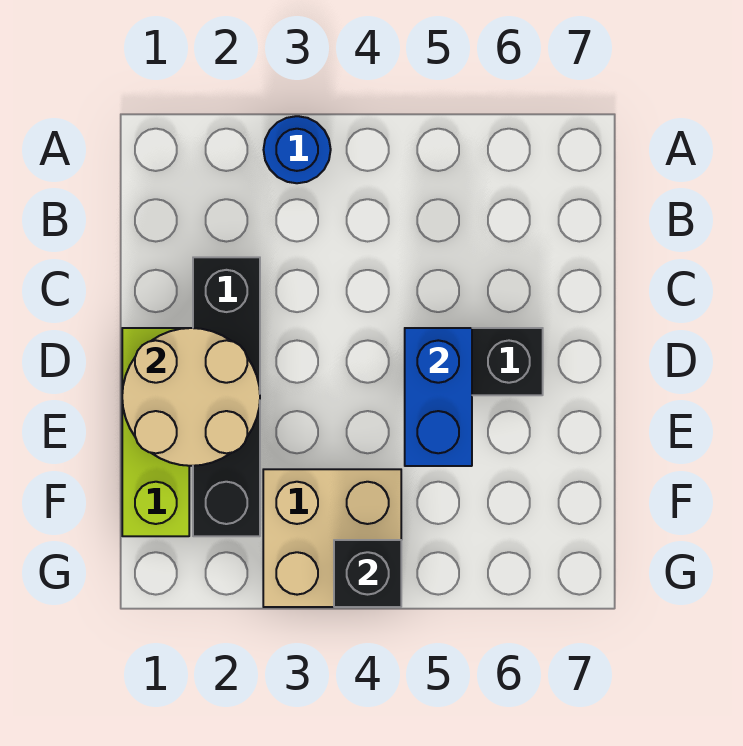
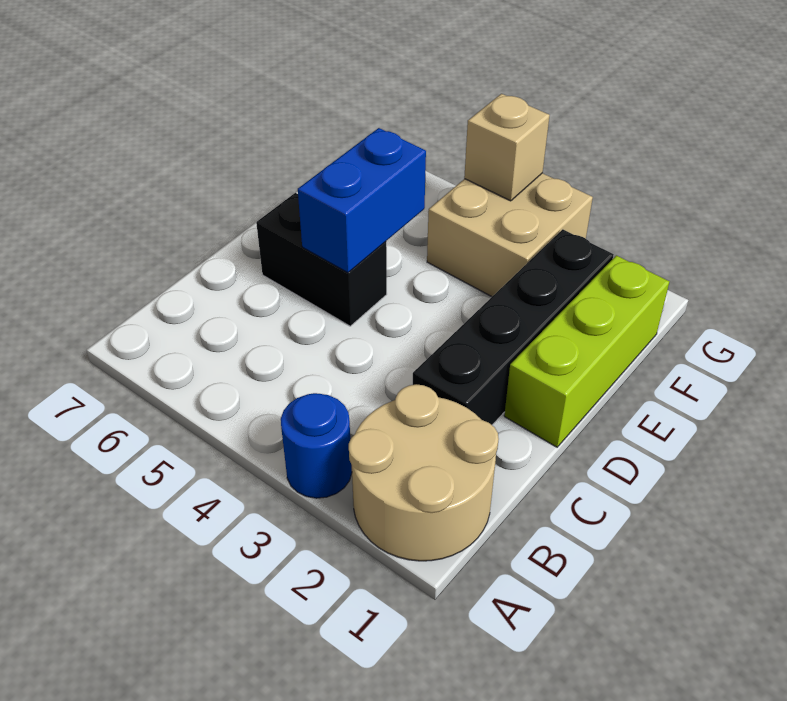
tan 2x2 round brick [122,328,260,466] -> tan 2x2 round brick moved to [349,384,499,561]
black 1x1 brick [334,540,401,607] -> tan 1x1 brick [464,94,550,201]

